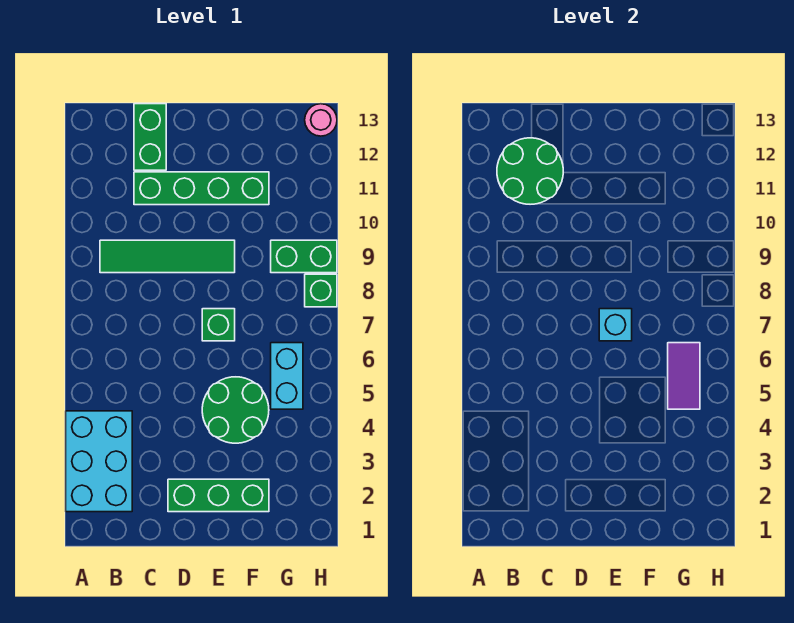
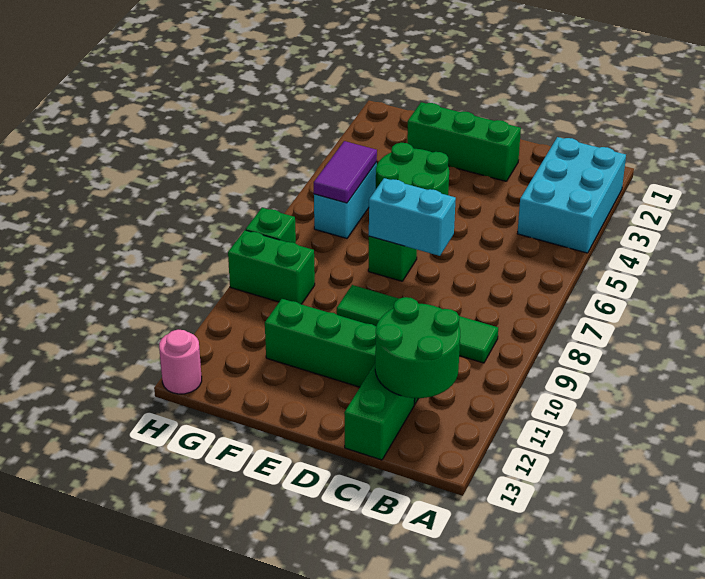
cyan 1x1 brick [599,309,632,341] -> cyan 1x2 brick [369,178,456,256]

